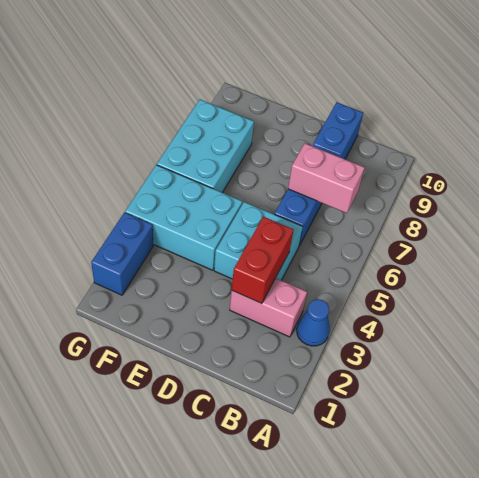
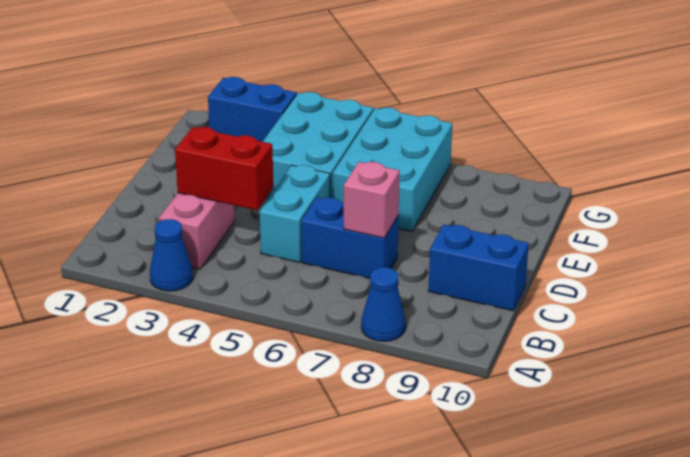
none -> blue 1x1 cone [361,267,406,341]
pink 1x2 brick [288,143,365,213] -> pink 1x1 brick [344,162,400,238]
cyan 2x2 brick [214,202,303,280] -> cyan 1x2 brick [260,165,330,262]
cyan 2x3 brick [157,100,254,193] -> cyan 2x3 brick turned to [333,107,452,232]

